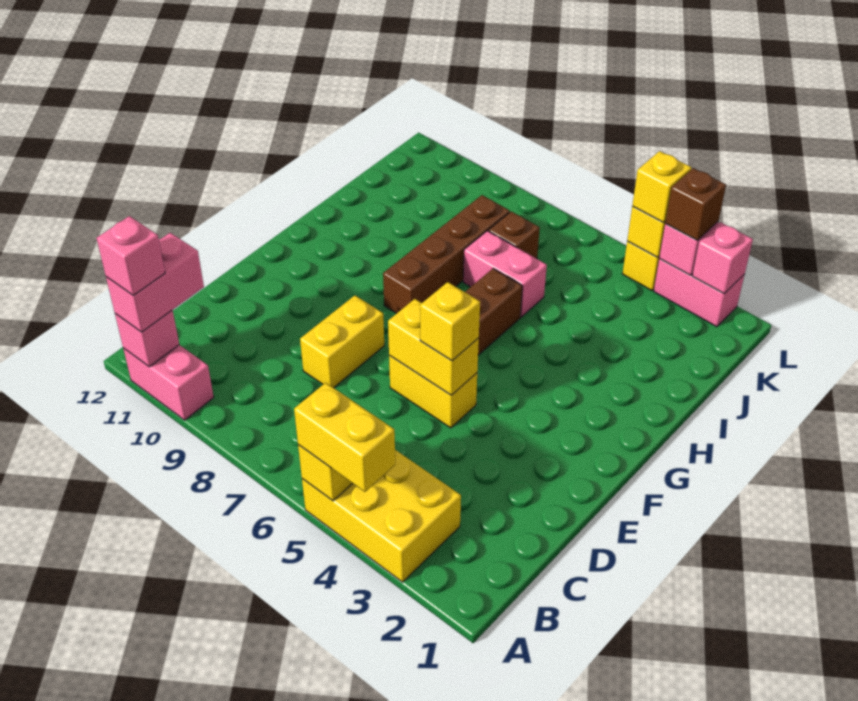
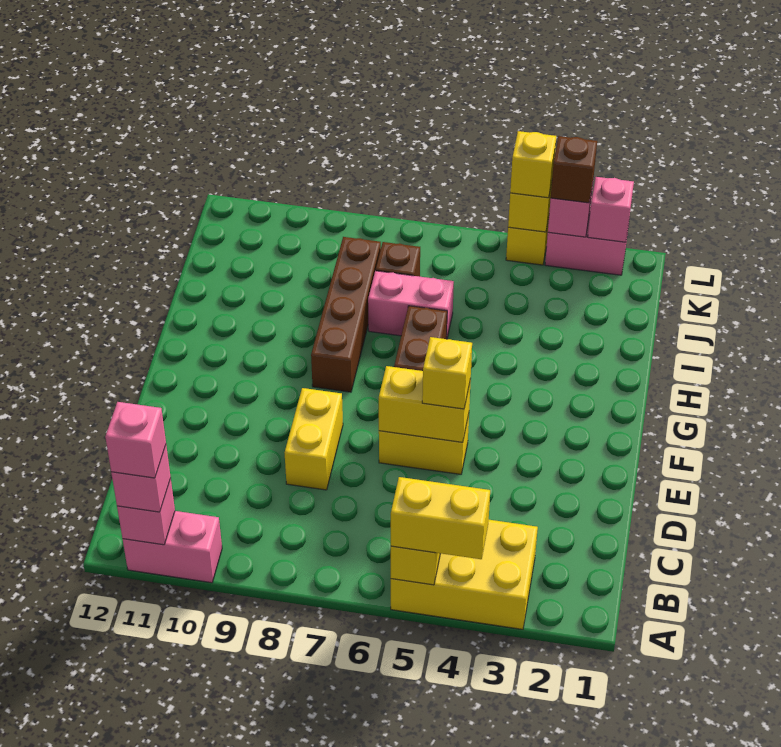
pink 1x2 brick [106,233,204,332] -> pink 1x1 brick [111,445,171,512]

